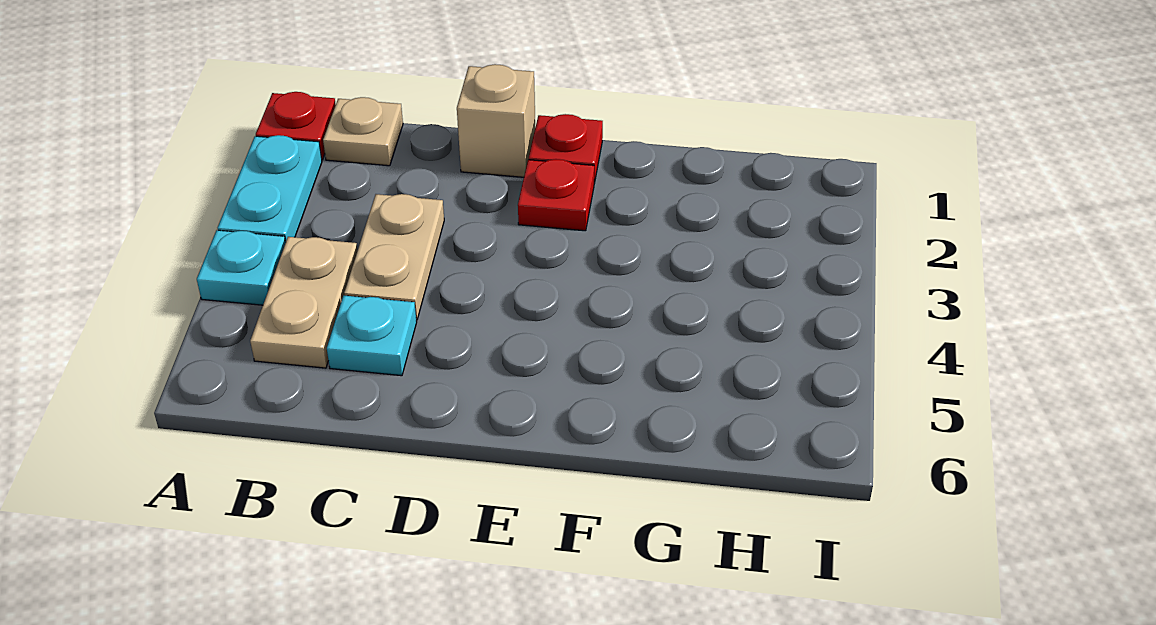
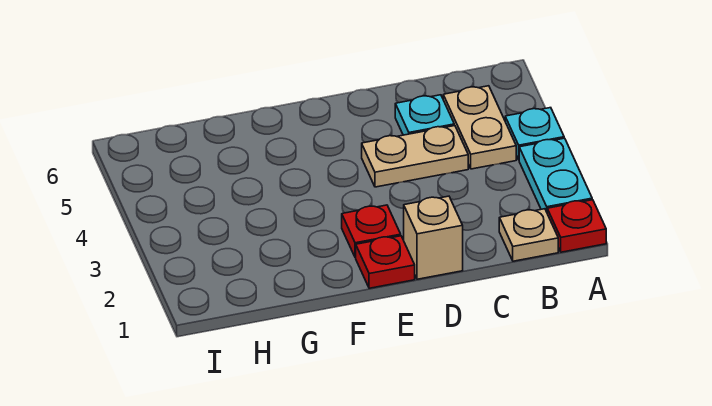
tan 1x2 plate [344,194,444,320] -> tan 1x2 plate turned to [362,126,468,187]

